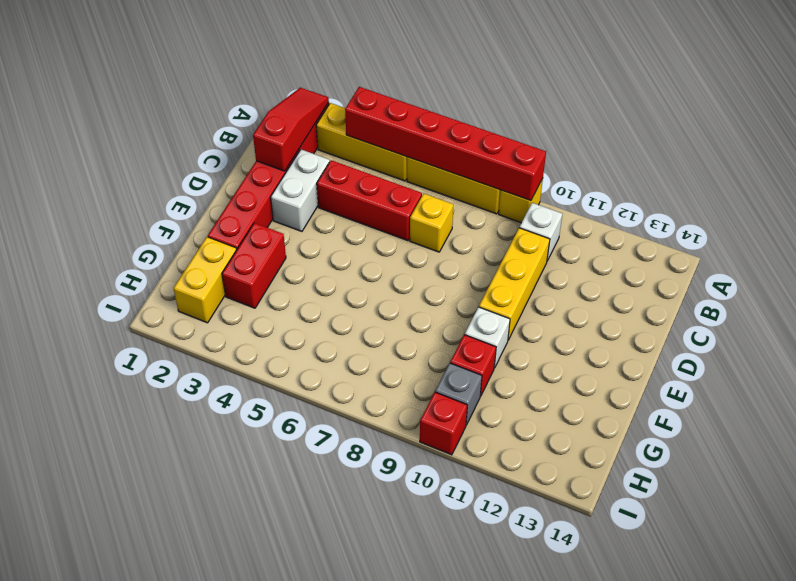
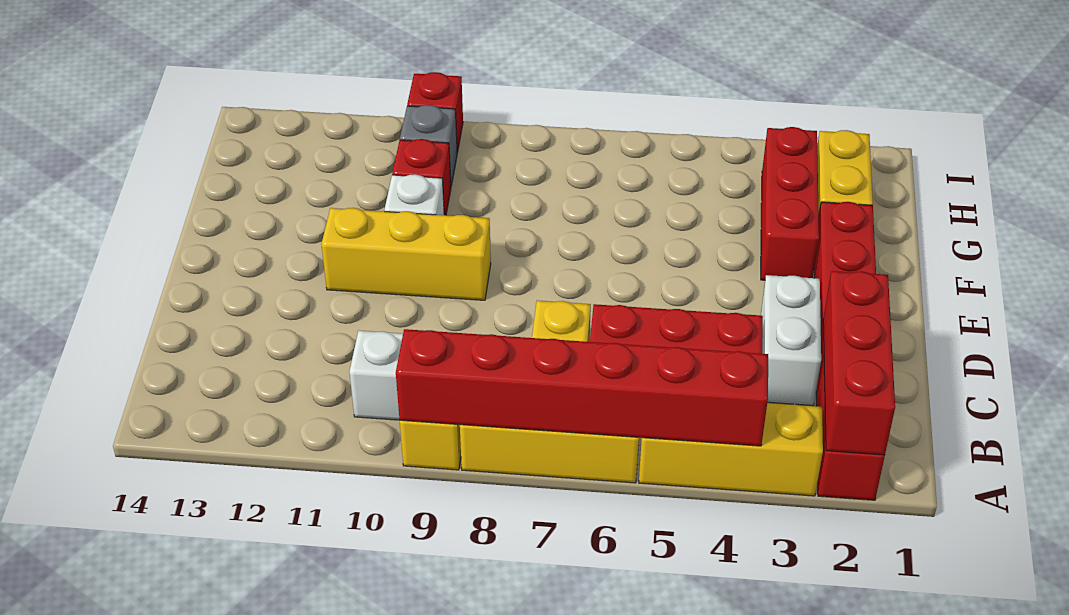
red 1x3 slope [253,88,329,171] -> red 1x3 brick [823,271,895,455]
yellow 1x3 brick [479,228,550,340] -> yellow 1x3 brick turned to [321,208,491,300]
red 1x2 brick [222,223,286,308] -> red 1x3 brick [761,127,819,280]

